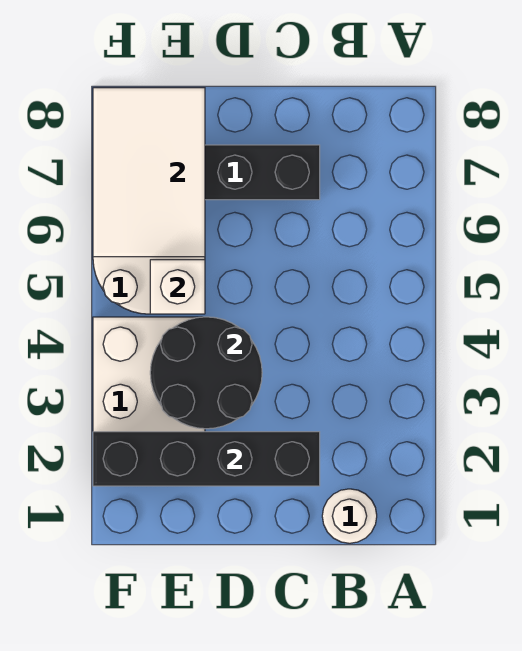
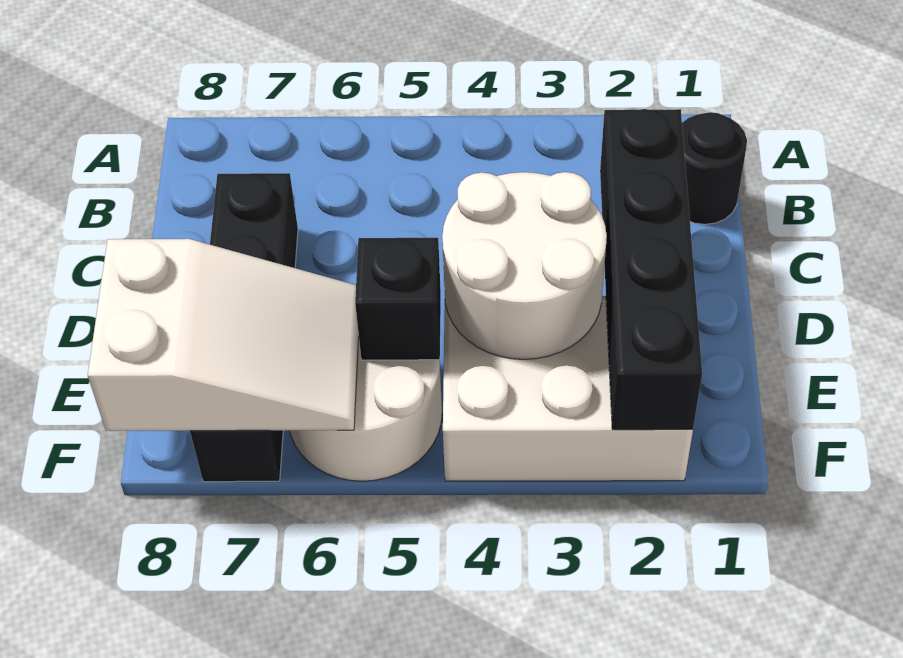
white 1x1 round brick [322,489,377,543] -> black 1x1 round brick [682,112,747,224]
black 2x2 round brick [150,317,262,429] -> white 2x2 round brick [442,172,607,359]
white 1x1 brick [150,260,205,314] -> black 1x1 brick [355,238,441,360]
white 2x3 tile [93,88,205,257] -> white 2x3 slope [88,239,359,431]

